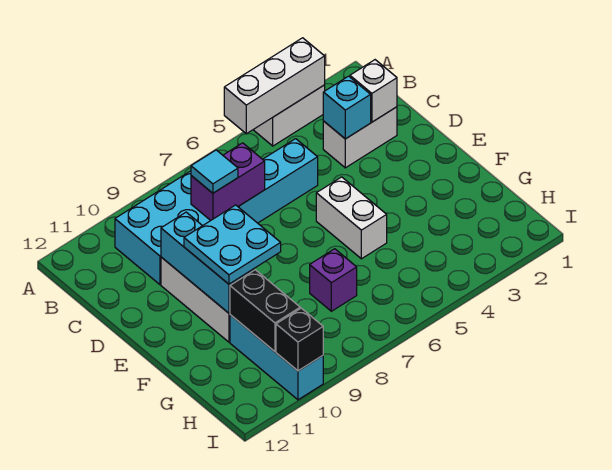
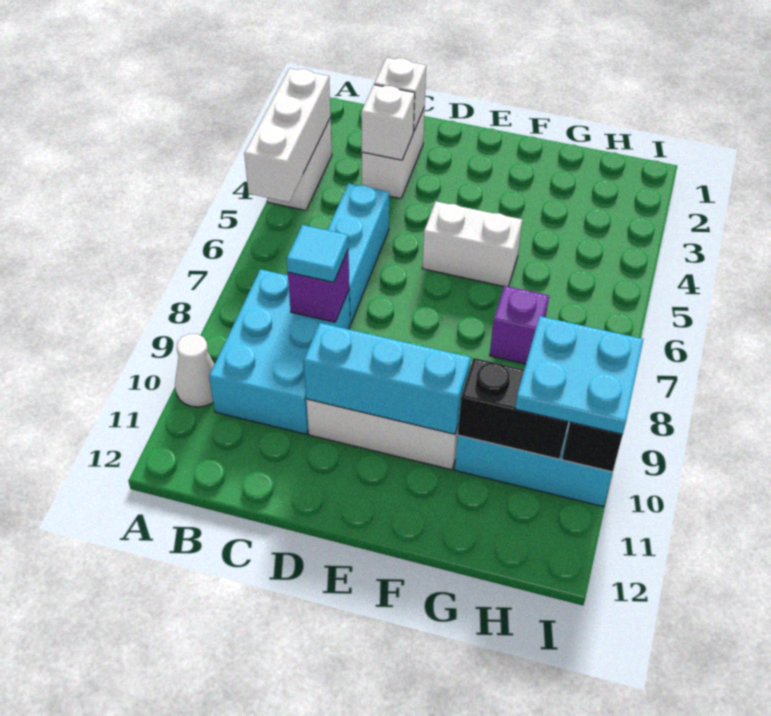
none -> white 1x1 cone [175,334,215,407]
cyan 1x1 brick [323,76,371,139] -> white 1x1 brick [361,85,415,160]
purple 1x2 brick [191,143,265,220] -> purple 1x1 brick [288,251,349,322]
cyan 2x2 plate [184,205,281,284] -> cyan 2x2 plate moved to [515,316,643,434]

